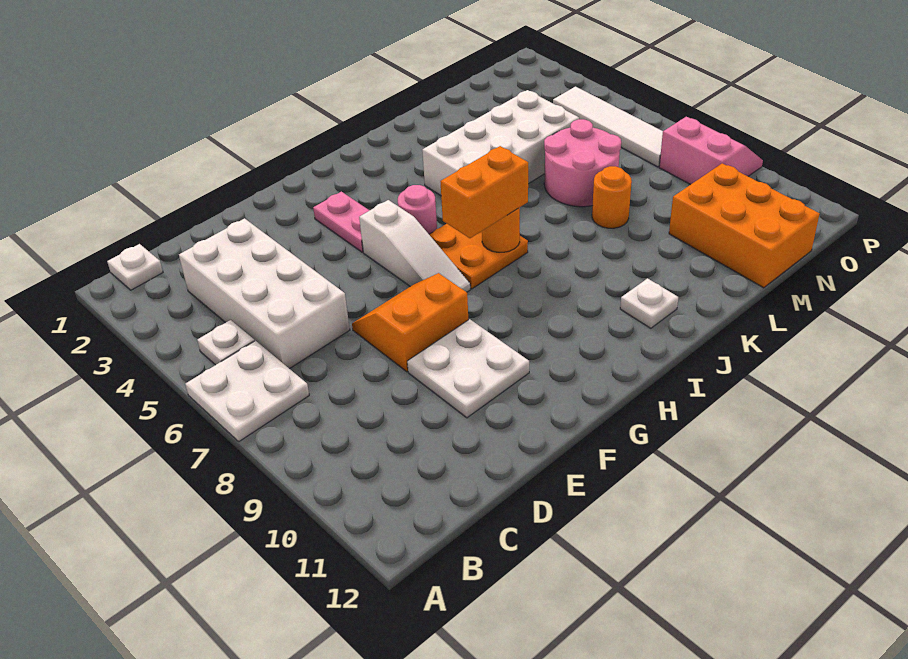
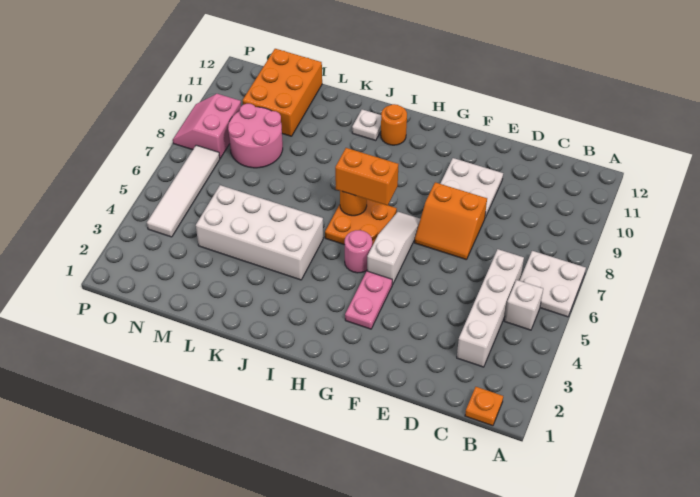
white 1x1 plate [107,244,163,290] -> orange 1x1 plate [465,387,503,426]
white 1x1 plate [197,320,255,365] -> white 1x1 brick [504,280,543,330]
white 2x4 brick [179,218,350,369] -> white 1x4 brick [457,249,524,367]
pink 2x2 round brick [544,119,621,207] -> pink 2x2 round brick moved to [228,104,283,168]
orange 1x1 round brick [592,166,632,228] -> orange 1x1 round brick moved to [381,104,407,145]

